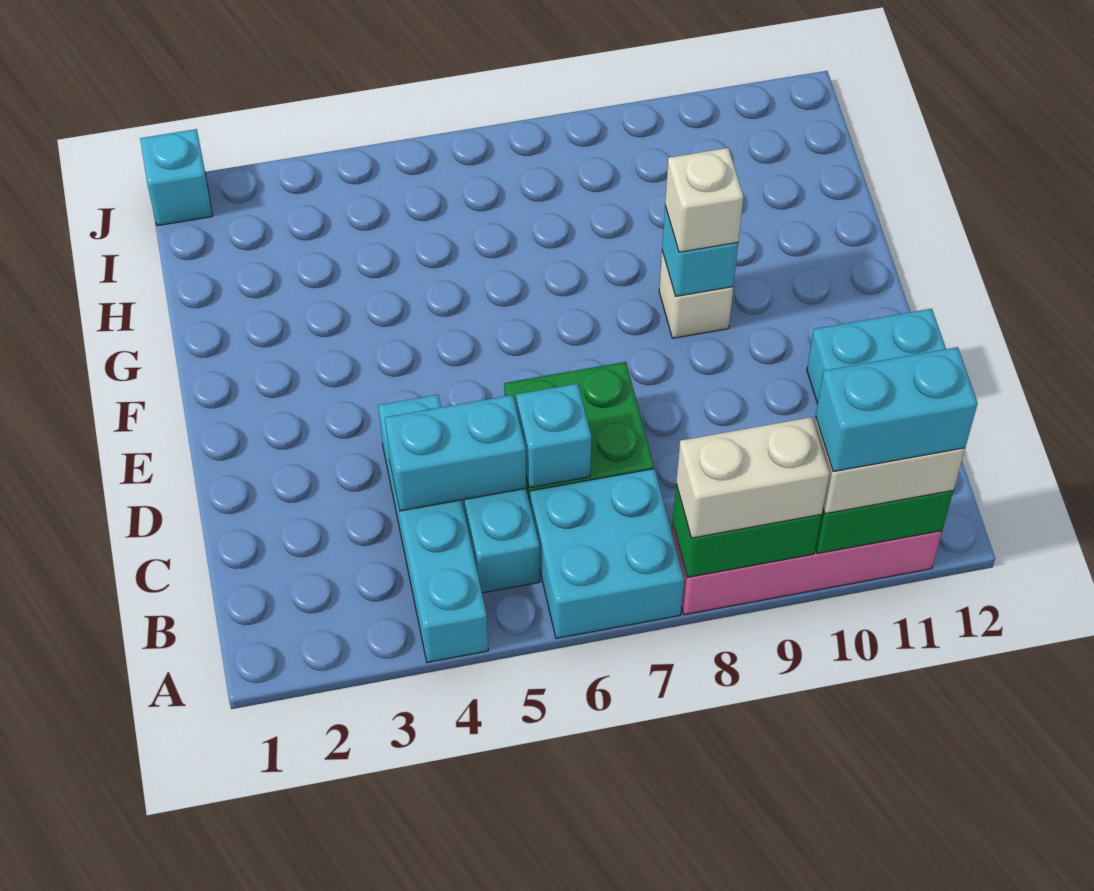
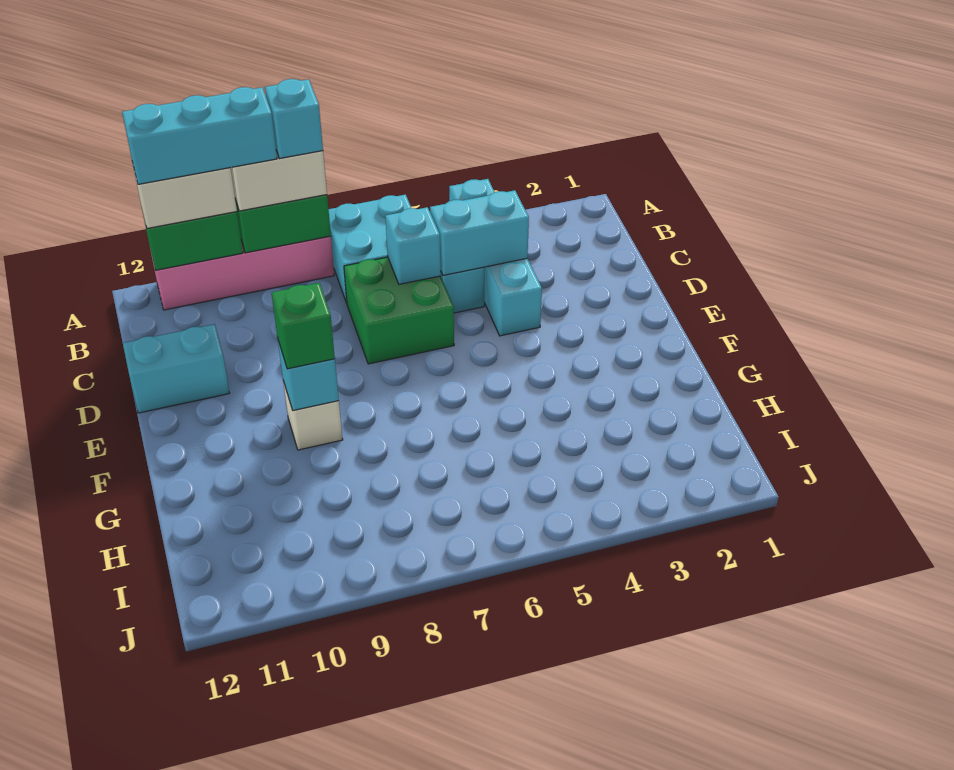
cyan 1x2 brick [816,347,978,472] -> cyan 1x3 brick [122,87,277,184]
white 1x1 brick [665,148,744,252] -> green 1x1 brick [272,283,335,369]
cyan 1x1 brick [140,129,213,226] -> cyan 1x1 brick moved to [265,79,323,159]

